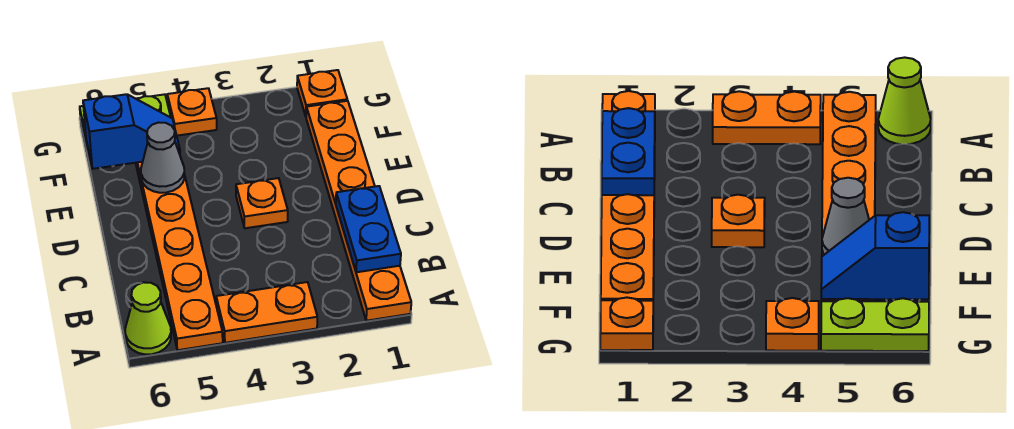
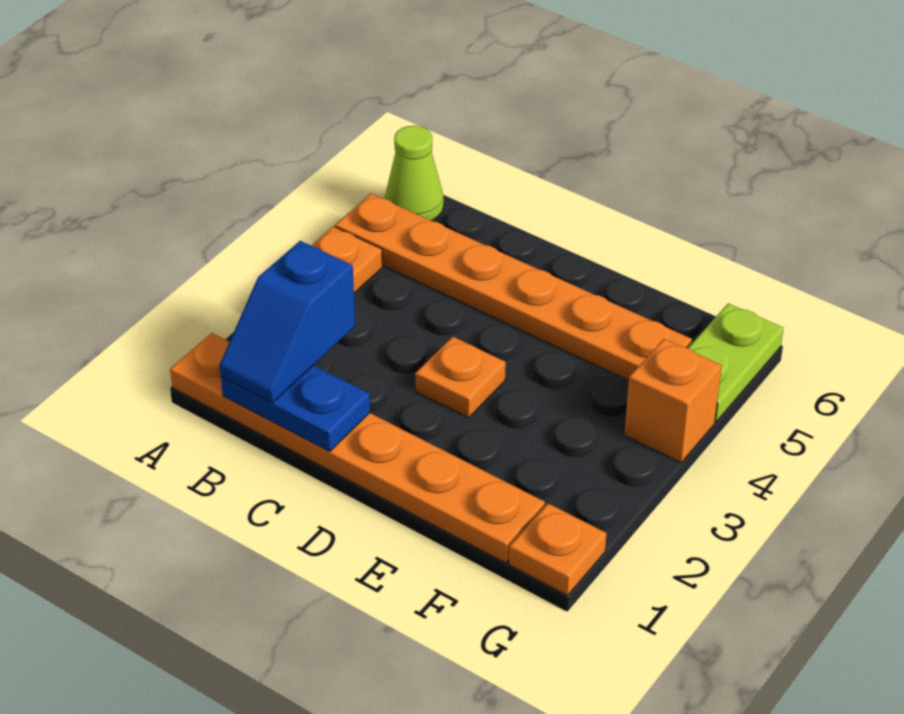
grey 1x1 cone [141,122,184,193] -> none
blue 1x2 slope [83,94,180,169] -> blue 1x2 slope moved to [219,241,355,403]
orange 1x1 plate [167,88,217,136] -> orange 1x1 brick [625,339,722,462]

